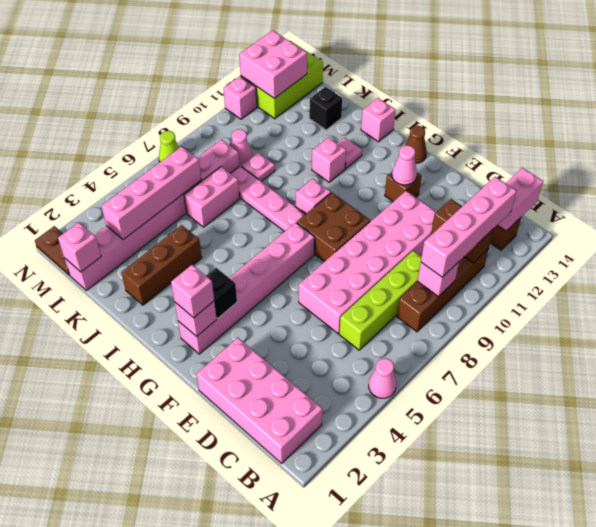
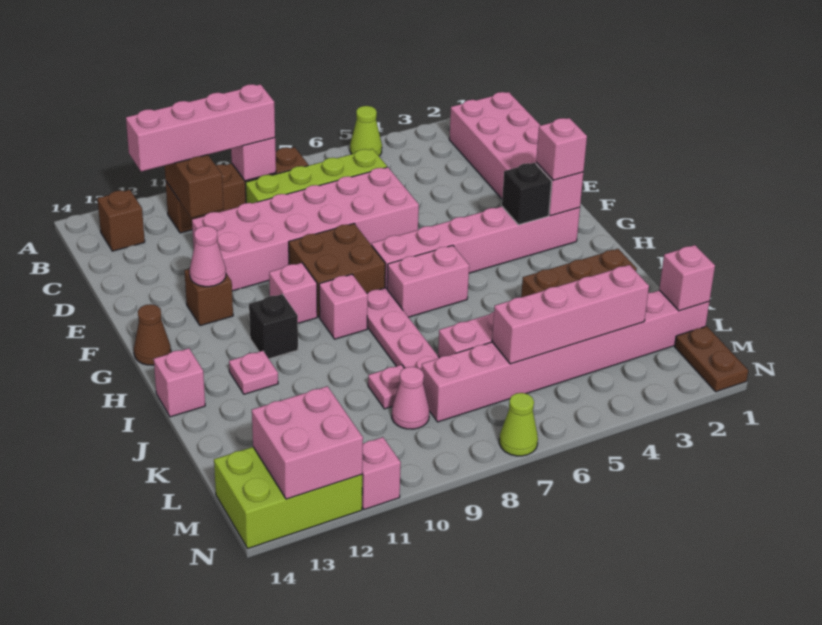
pink 1x1 cone [369,358,396,398] -> lime 1x1 cone [350,106,382,156]
pink 1x2 brick [498,168,543,231] -> pink 1x2 brick moved to [387,245,469,317]
pink 1x1 brick [312,137,346,182] -> pink 1x1 brick moved to [269,263,317,323]
black 1x1 brick [309,87,342,130] -> black 1x1 brick moved to [249,294,298,359]

